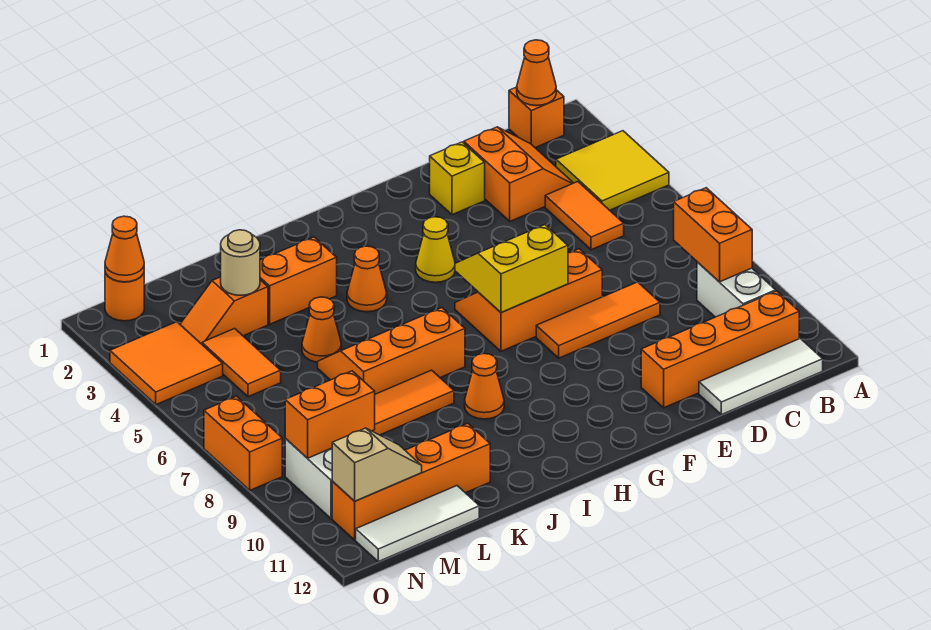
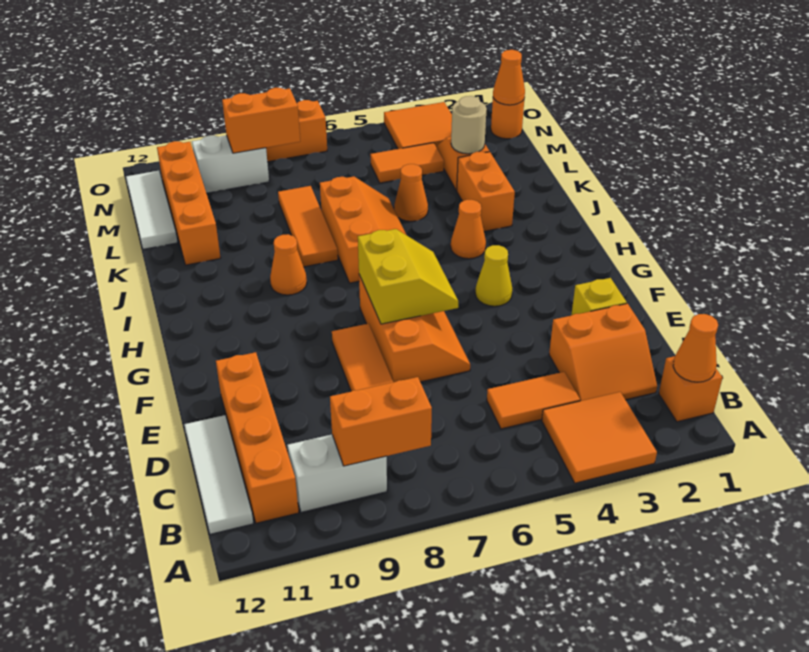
yellow 2x2 tile [556,131,669,210] -> orange 2x2 tile [542,392,657,483]
orange 1x2 brick [285,371,375,458] -> orange 1x2 brick turned to [222,88,300,153]
tan 1x2 slope [332,428,422,501] -> none

